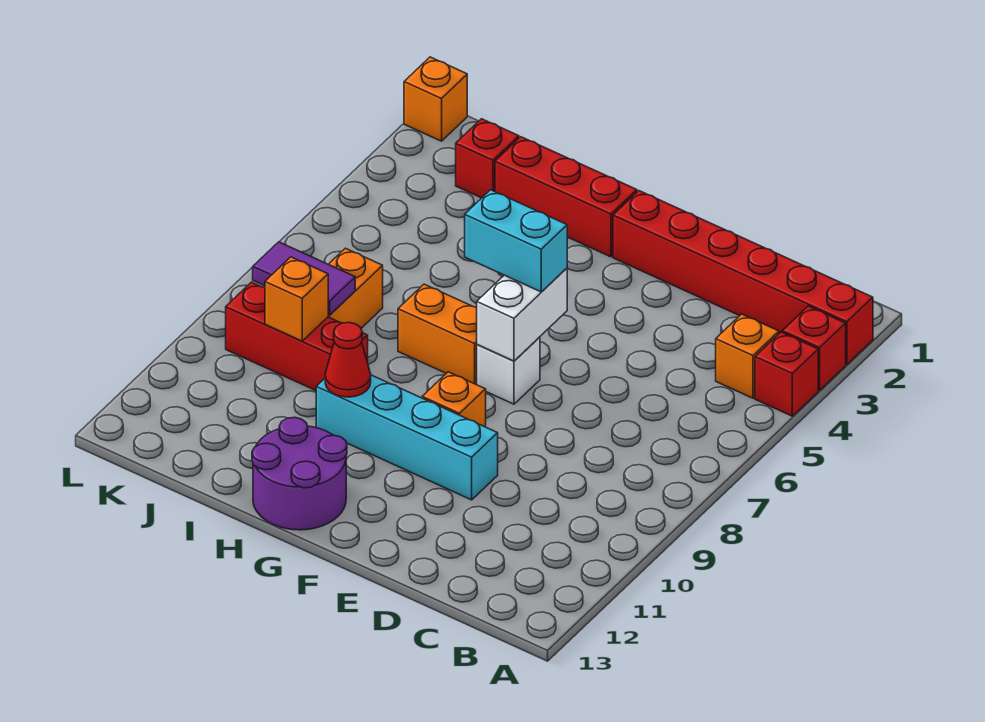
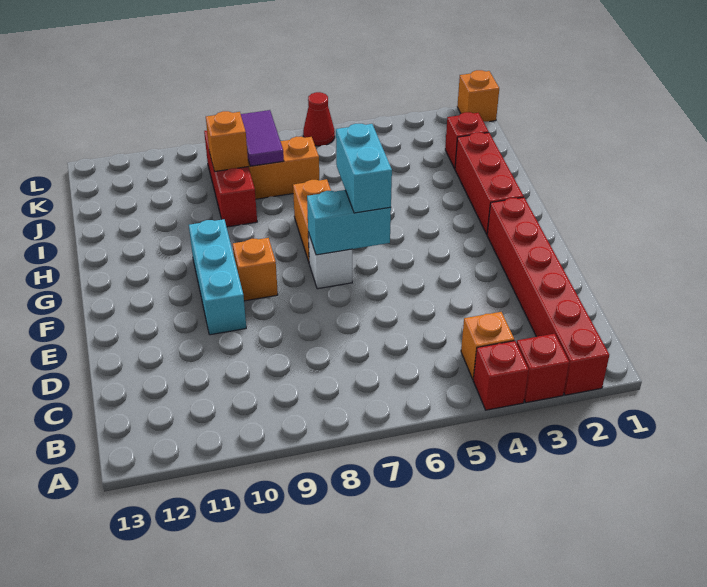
cyan 1x4 brick [316,375,498,500] -> cyan 1x3 brick [189,219,246,335]
white 1x2 brick [477,268,567,361] -> cyan 1x2 brick [307,190,391,255]
purple 2x2 round brick [252,417,347,530] -> none
red 1x1 cone [325,322,371,397] -> red 1x1 cone moved to [303,92,335,146]

